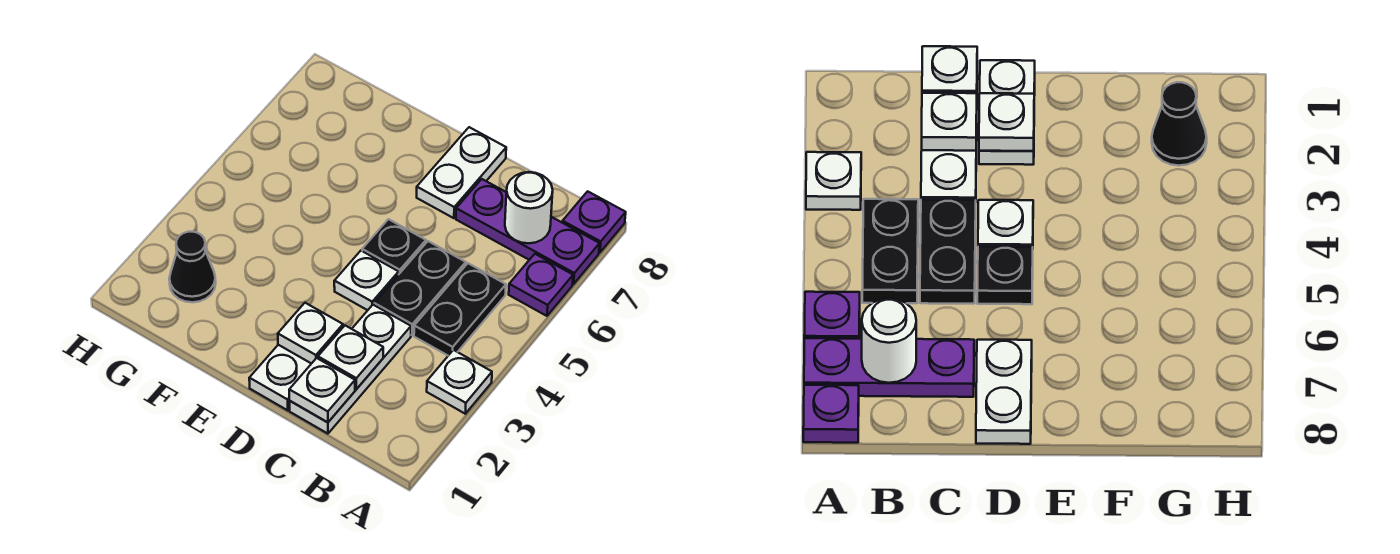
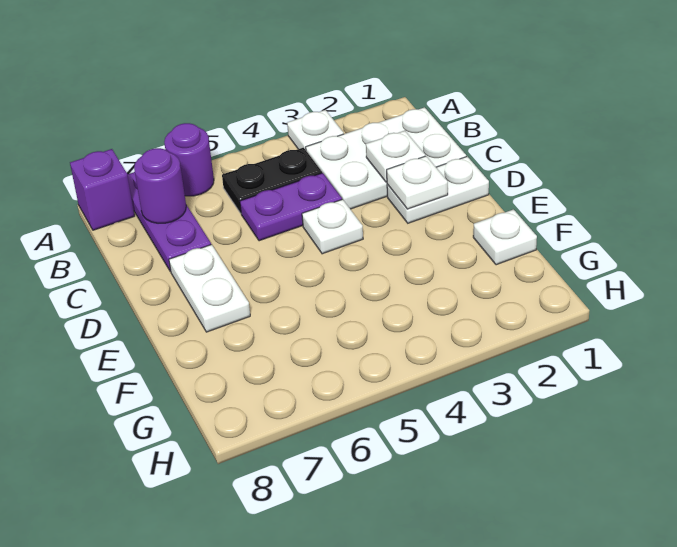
purple 1x1 plate [509,254,573,316] -> purple 1x1 round brick [164,123,214,196]
purple 1x1 plate [562,191,626,253] -> purple 1x1 brick [70,149,135,230]
white 1x1 round brick [505,172,553,243] -> purple 1x1 round brick [134,148,186,223]
white 1x3 plate [290,305,411,434] -> white 2x3 plate [306,107,466,209]
white 1x1 plate [289,358,355,422] -> white 1x1 plate moved to [473,209,537,265]
black 1x2 plate [374,241,466,335] -> purple 1x2 plate [240,173,342,241]
black 1x1 plate [362,219,426,274] -> none
white 1x2 plate [417,127,506,218] -> white 1x2 plate turned to [169,245,250,332]
black 1x1 cone [169,232,216,302] -> none

